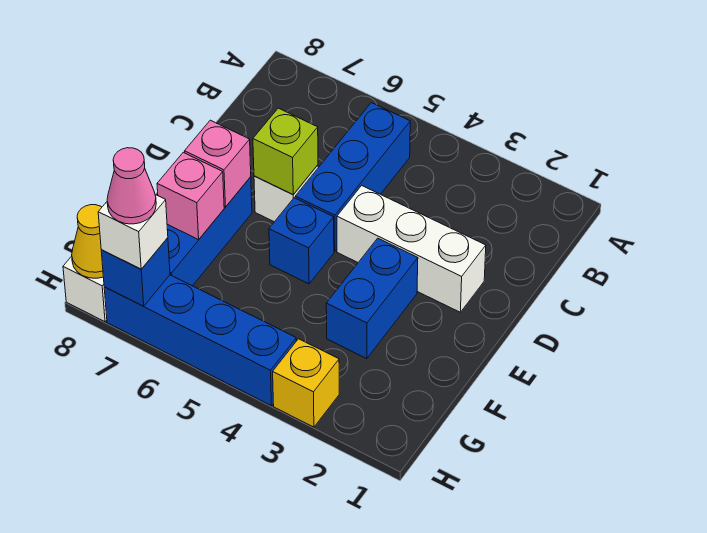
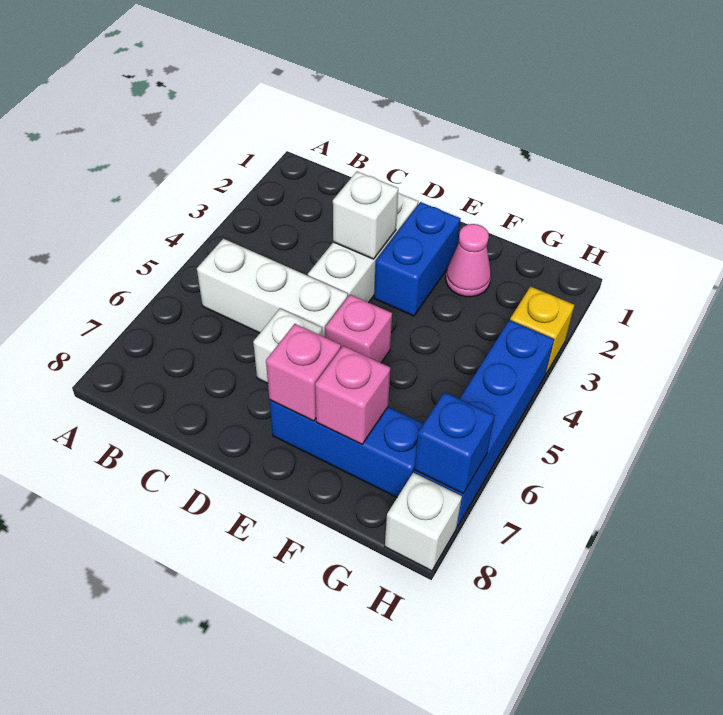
blue 1x3 brick [295,103,410,251] -> white 1x3 brick [197,239,348,337]
lime 1x1 brick [253,108,318,195] -> none
blue 1x2 brick [326,238,418,359] -> blue 1x2 brick turned to [374,202,460,316]
blue 1x1 brick [269,198,334,284] -> pink 1x1 brick [325,295,392,363]
white 1x1 brick [98,195,168,269] -> white 1x1 brick moved to [333,172,398,259]
pink 1x1 cone [107,148,156,224] -> pink 1x1 cone moved to [446,224,491,297]
yellow 1x1 cone [72,205,103,278] -> none

